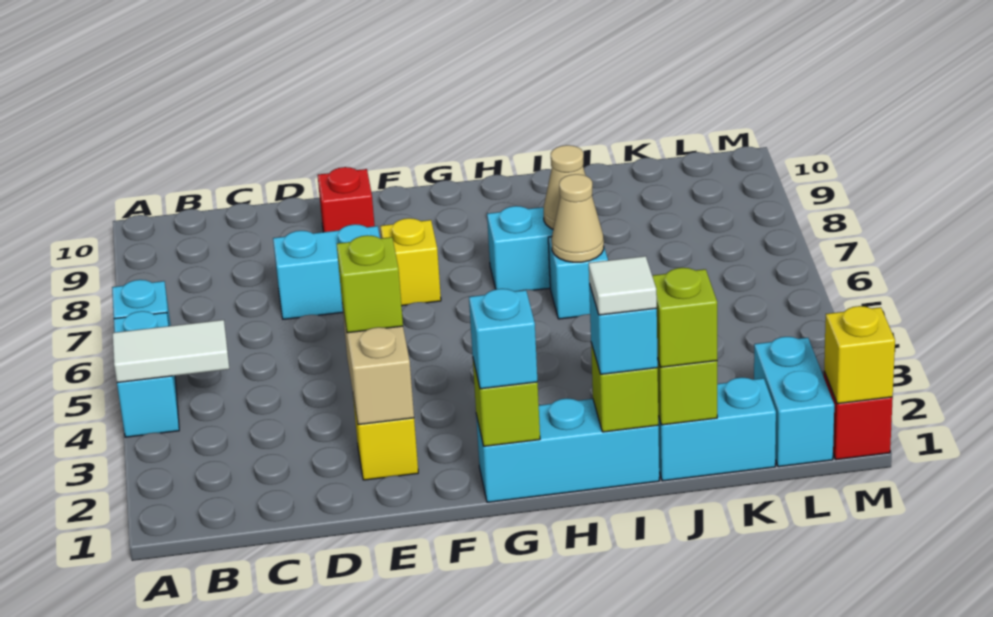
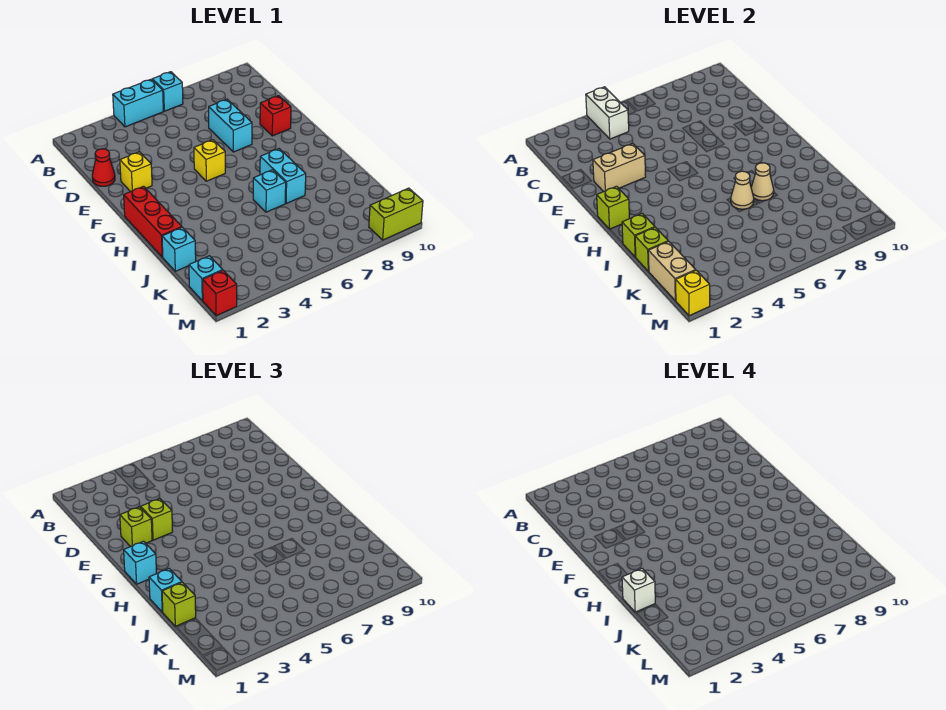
white 1x2 tile [113,320,229,383] -> white 1x2 brick [586,87,629,139]
none -> red 1x1 cone [92,149,115,186]
none -> lime 1x1 brick [120,507,152,547]
yellow 1x1 brick [380,218,441,306] -> yellow 1x1 brick moved to [194,140,225,181]
cyan 1x3 brick [476,398,659,502] -> red 1x3 brick [124,186,182,257]
white 1x1 tile [589,256,657,315] -> white 1x1 brick [622,568,655,612]
cyan 1x2 brick [658,377,776,481] -> cyan 1x1 brick [162,227,196,271]
none -> tan 1x2 brick [648,241,696,301]
cyan 1x2 brick [754,337,834,467] -> cyan 1x1 brick [189,256,223,301]
none -> lime 1x2 brick [369,188,423,240]

